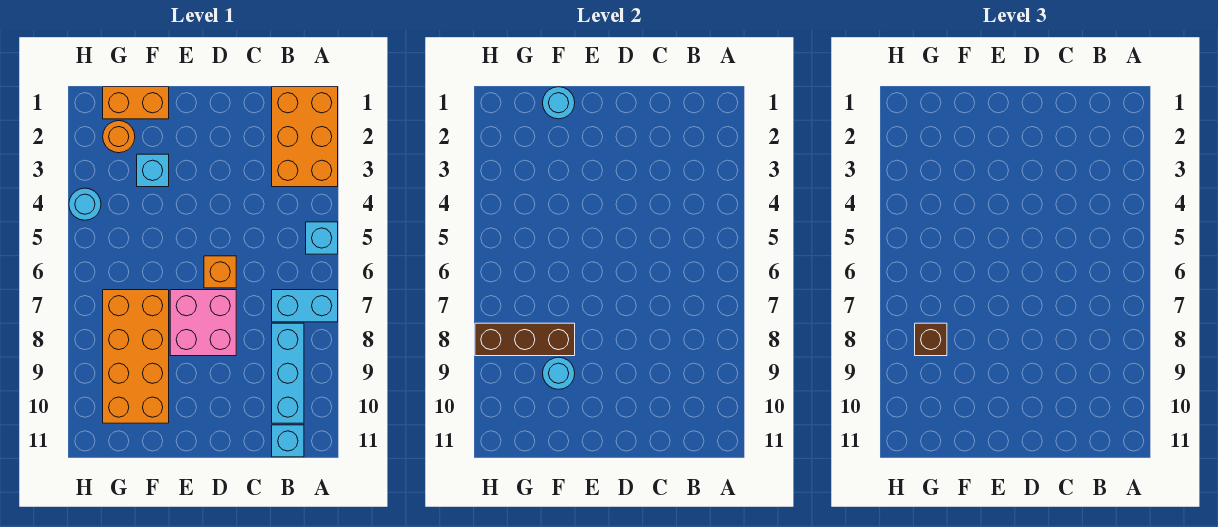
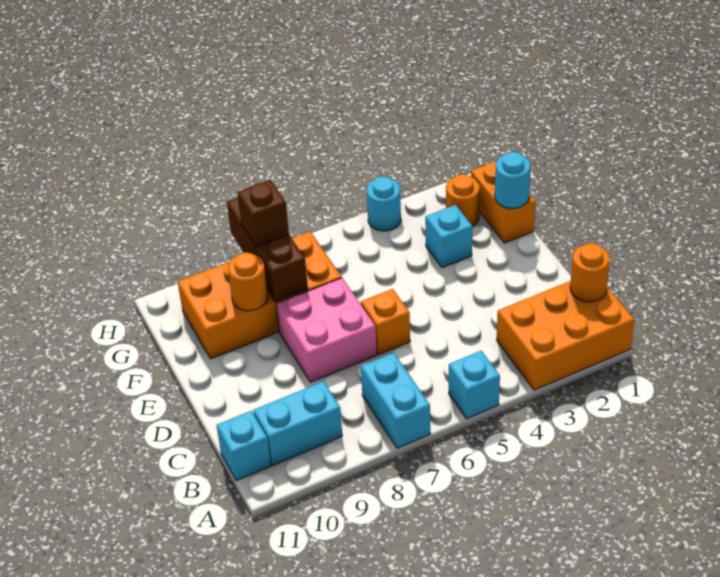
none -> orange 1x1 round brick [570,243,610,302]
cyan 1x3 brick [272,323,304,423] -> cyan 1x2 brick [253,381,342,465]
cyan 1x1 round brick [543,357,575,389] -> orange 1x1 round brick [228,253,268,311]

